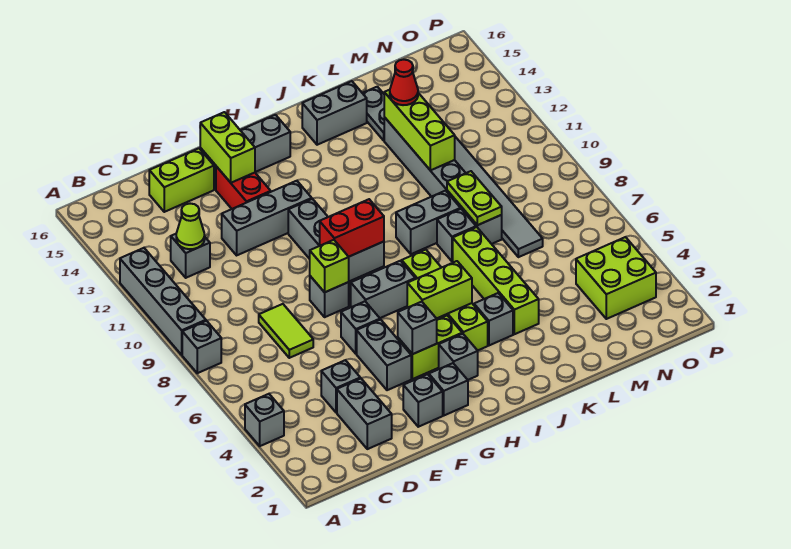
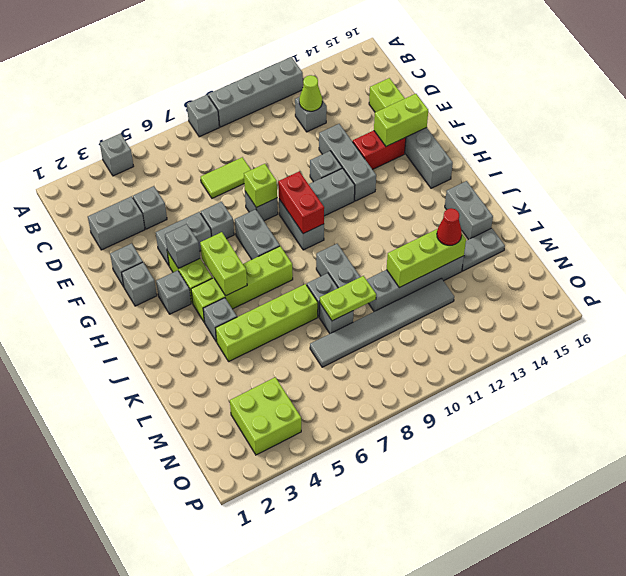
none -> grey 1x1 brick [310,151,342,182]

